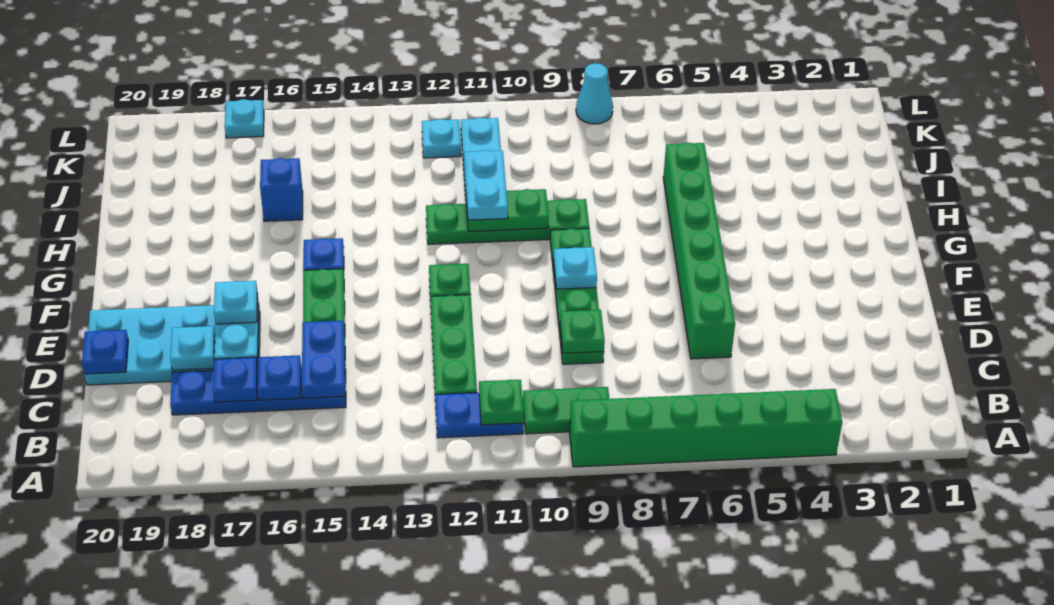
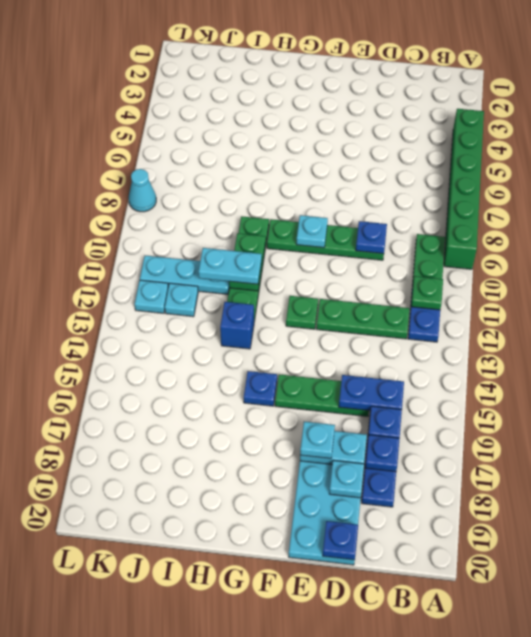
green 1x6 brick [663,142,735,359] -> none
green 1x1 plate [560,310,605,353] -> blue 1x1 plate [356,221,387,254]
blue 1x1 brick [260,158,303,221] -> blue 1x1 brick moved to [220,302,254,349]
cyan 1x1 plate [225,99,264,138] -> cyan 1x1 plate moved to [165,283,198,317]

